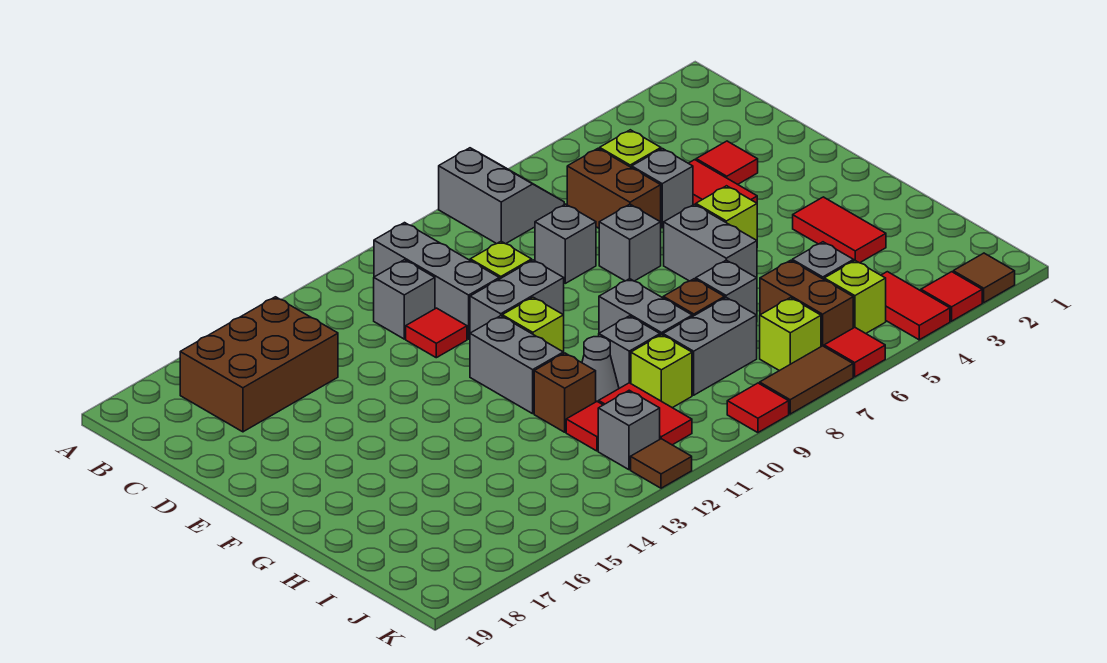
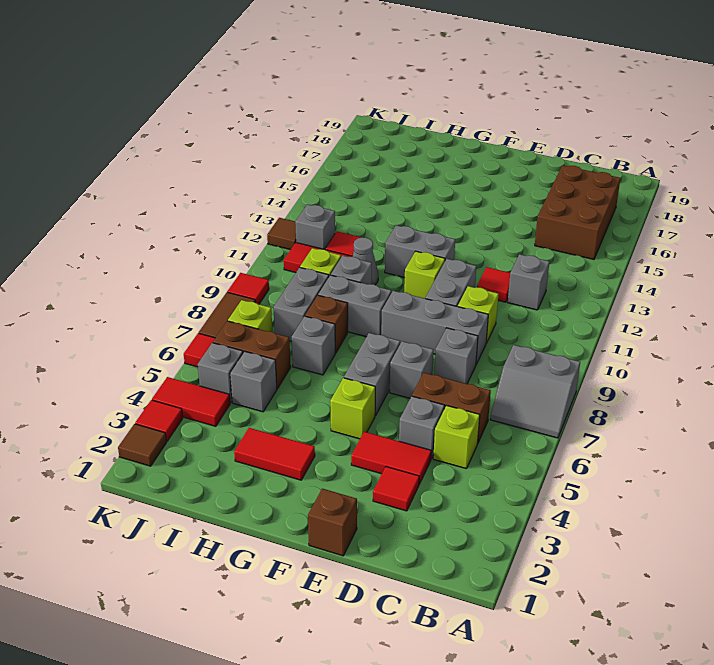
grey 1x3 brick [374,223,499,339] -> grey 1x3 brick moved to [381,291,488,364]
grey 1x2 brick [664,204,757,281] -> grey 1x2 brick turned to [344,333,400,416]
brown 1x1 brick [534,353,596,432] -> brown 1x1 brick moved to [308,489,357,556]
lime 1x1 brick [824,261,886,333] -> grey 1x1 brick [198,343,243,403]

